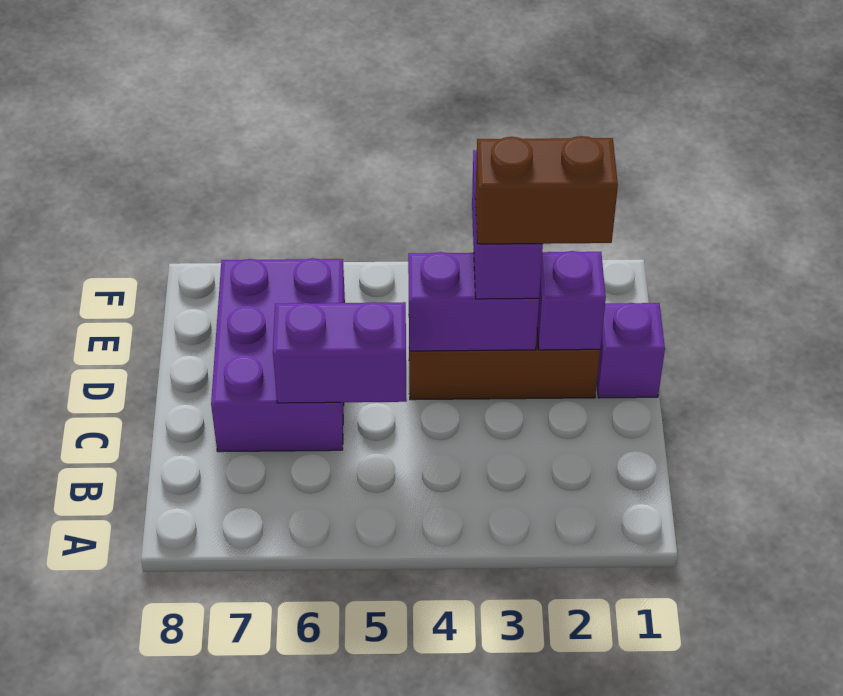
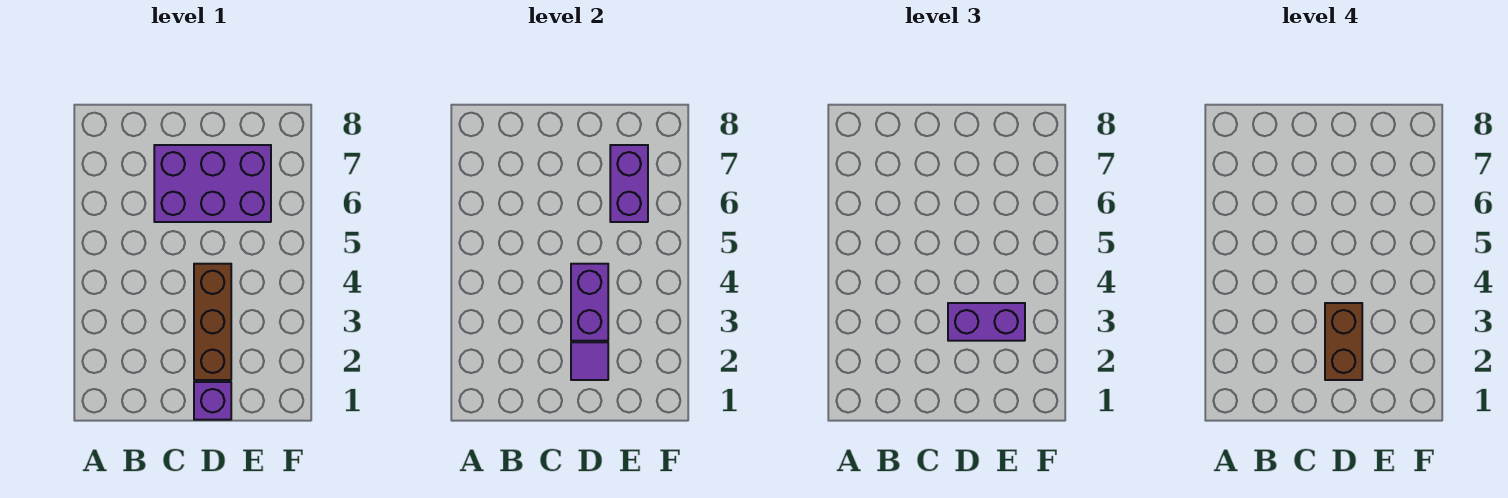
purple 1x2 brick [273,302,407,403] -> purple 1x2 brick moved to [610,145,648,222]
purple 1x1 brick [537,251,606,350] -> purple 1x1 tile [571,342,608,380]

